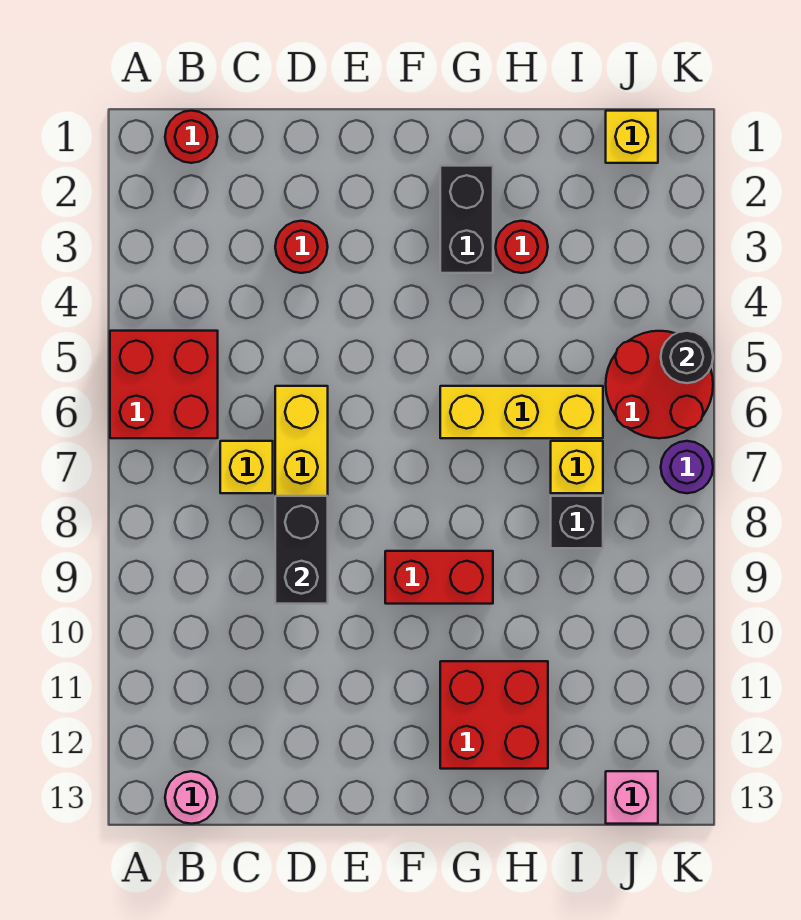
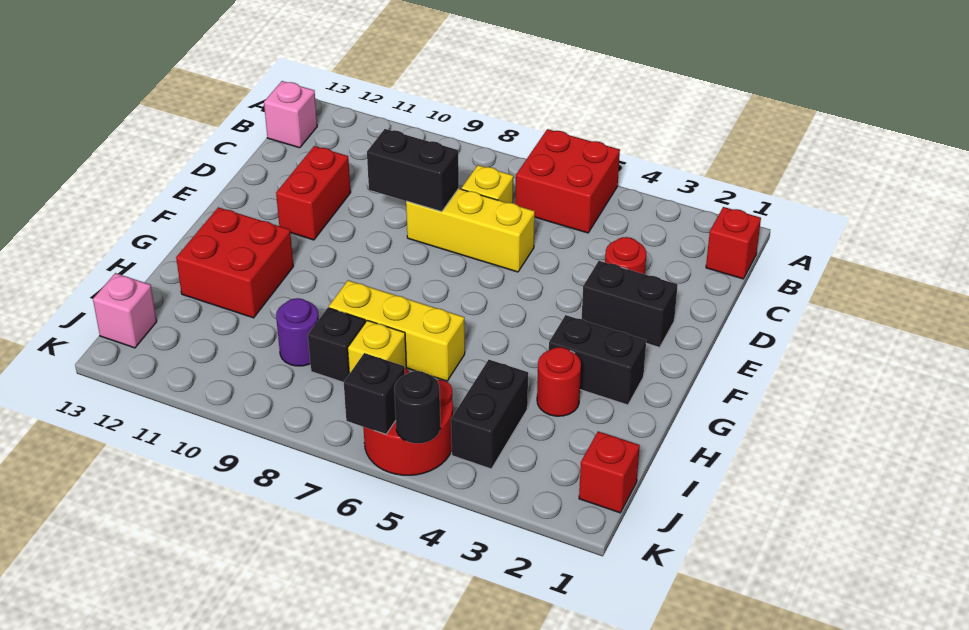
red 1x1 round brick [165,111,217,163] -> red 1x1 brick [706,207,761,279]
pink 1x1 round brick [165,771,217,824] -> pink 1x1 brick [264,81,317,148]
none -> black 1x2 brick [582,261,678,347]
red 1x2 brick [385,551,493,604] -> red 1x2 brick moved to [276,146,351,240]
yellow 1x3 brick [440,386,603,438] -> yellow 1x3 brick turned to [329,280,465,381]
none -> black 1x2 brick [451,360,528,469]
yellow 1x1 brick [606,111,658,163] -> red 1x1 brick [579,431,640,513]
none -> black 1x1 brick [344,353,405,434]
purple 1x1 round brick [661,441,713,493] -> purple 1x1 round brick moved to [276,298,319,366]

